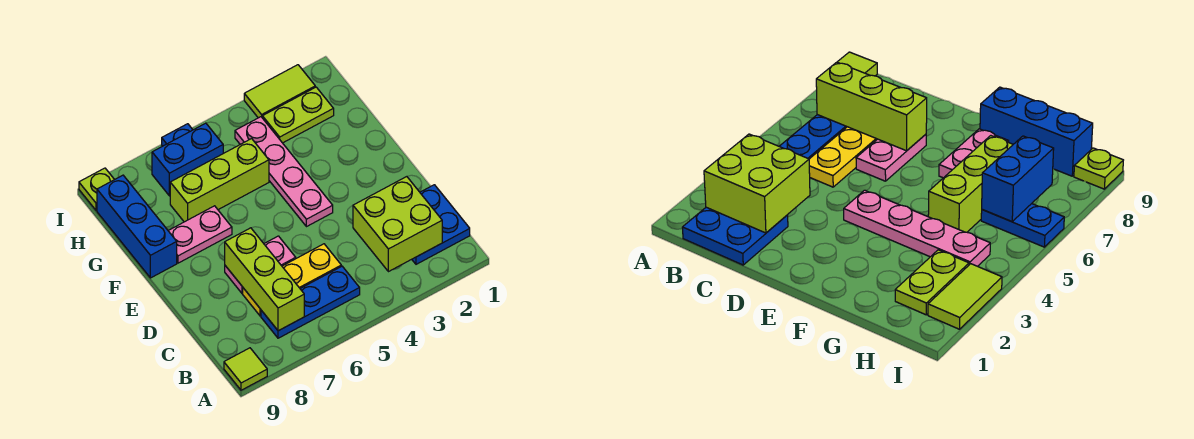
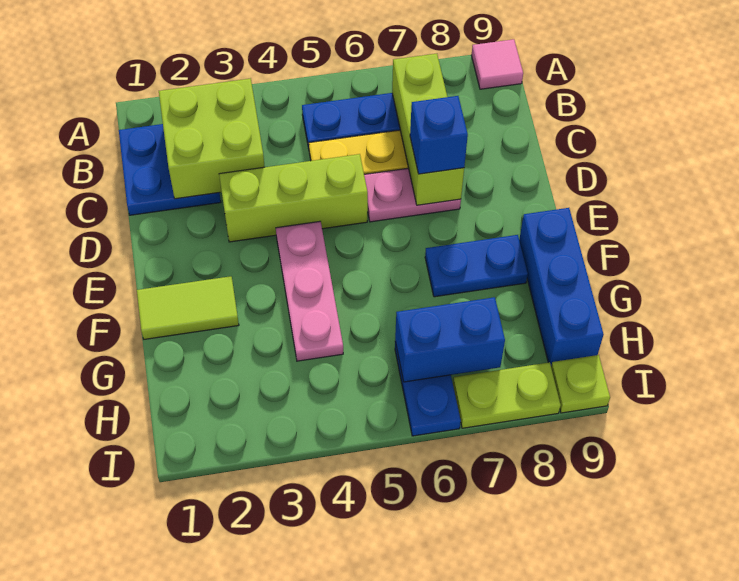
lime 1x1 tile [224,348,267,390] -> pink 1x1 tile [472,39,523,89]
none -> blue 1x1 brick [410,96,468,174]
pink 1x4 plate [235,117,333,227] -> pink 1x3 plate [276,221,343,361]
pink 1x2 plate [168,206,232,263] -> blue 1x2 plate [425,235,528,297]
lime 1x3 brick [170,139,269,222] -> lime 1x3 brick moved to [219,154,368,242]
lime 1x2 plate [262,87,334,143] -> lime 1x2 plate moved to [453,362,561,428]
lime 1x2 tile [244,65,315,118] -> lime 1x2 tile moved to [137,276,239,339]

